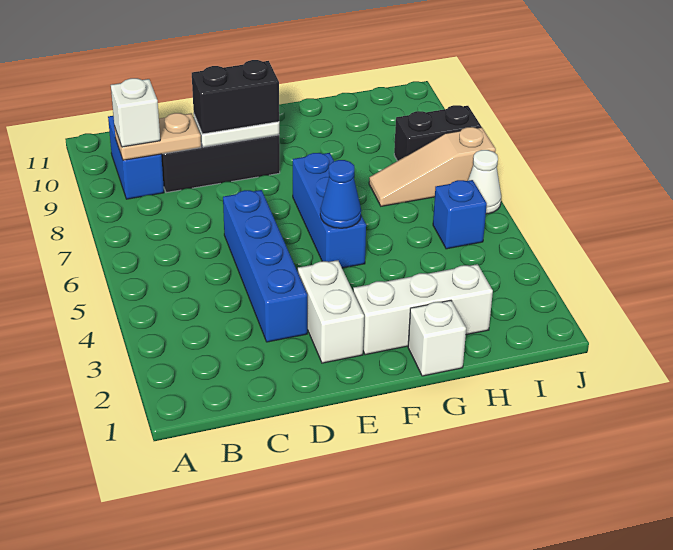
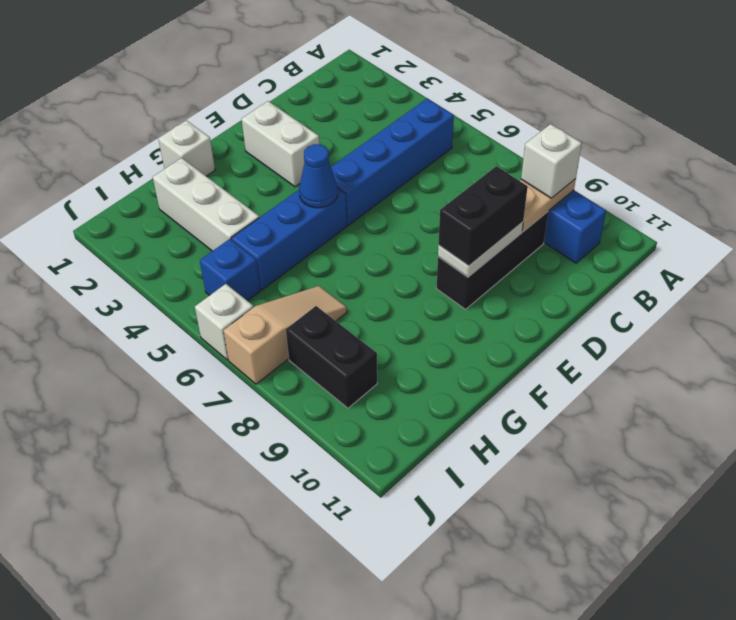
blue 1x4 brick [223,190,307,342] -> blue 1x4 brick turned to [331,98,454,225]
white 1x3 brick [353,264,493,355] -> white 1x3 brick turned to [153,158,259,251]
blue 1x3 brick [293,153,366,268] -> blue 1x3 brick turned to [231,189,347,290]
black 1x2 brick [394,105,481,161] -> black 1x2 brick turned to [286,306,377,408]
white 1x1 cone [468,150,501,214] -> white 1x1 brick [195,284,253,360]

